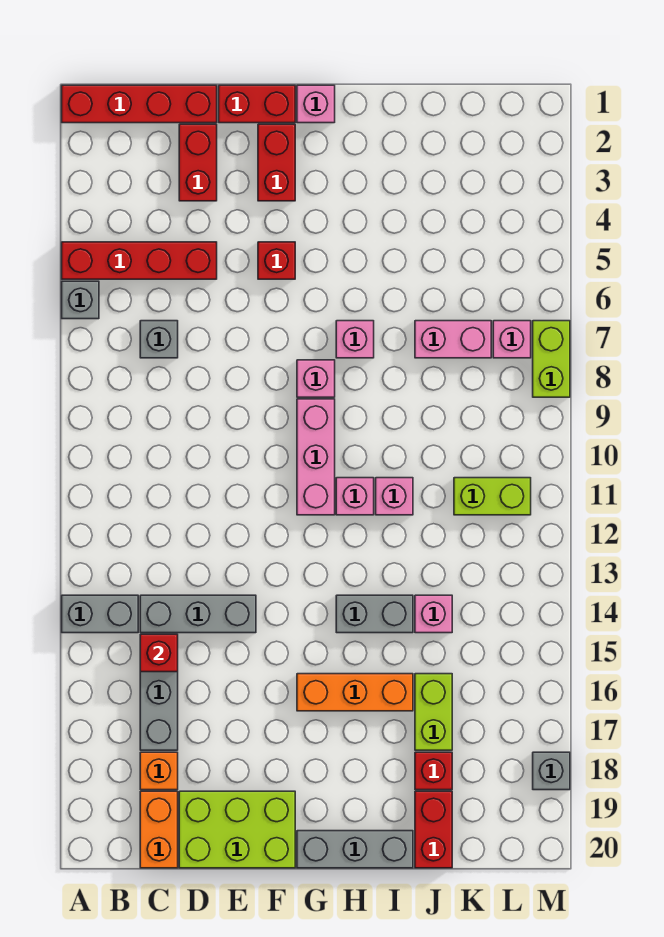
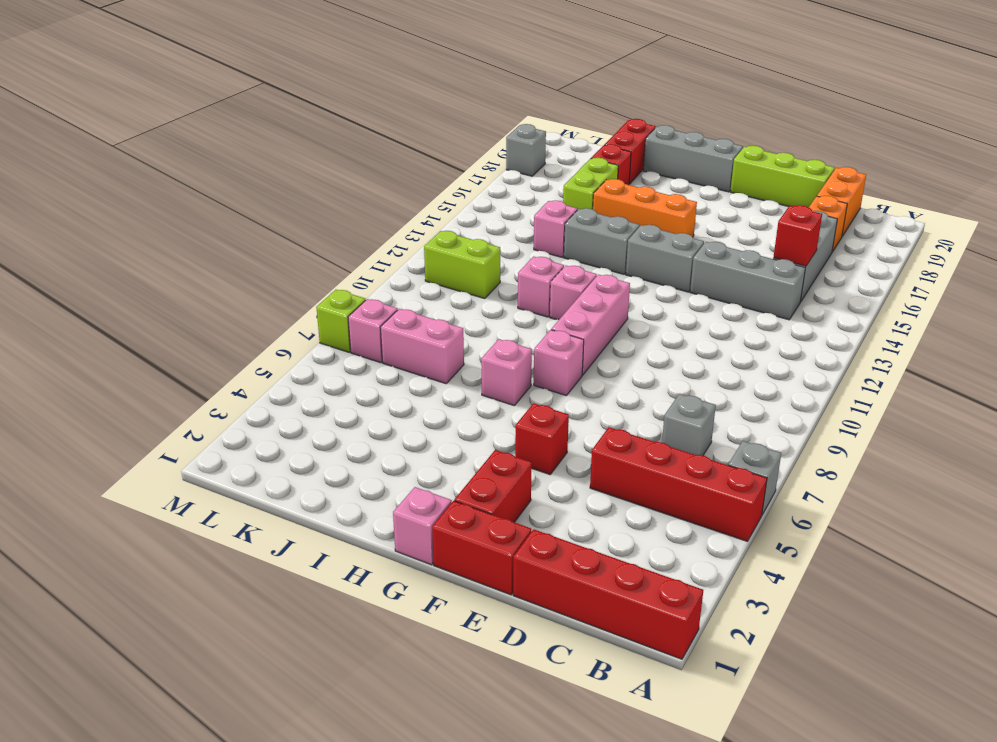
grey 1x2 brick [62,595,138,633] -> grey 1x2 brick moved to [626,225,704,292]
red 1x2 brick [179,124,217,201] -> none
lime 2x3 brick [179,791,295,868] -> lime 1x3 brick [730,146,835,207]
lime 1x2 brick [533,321,570,397] -> lime 1x1 brick [316,290,366,352]

